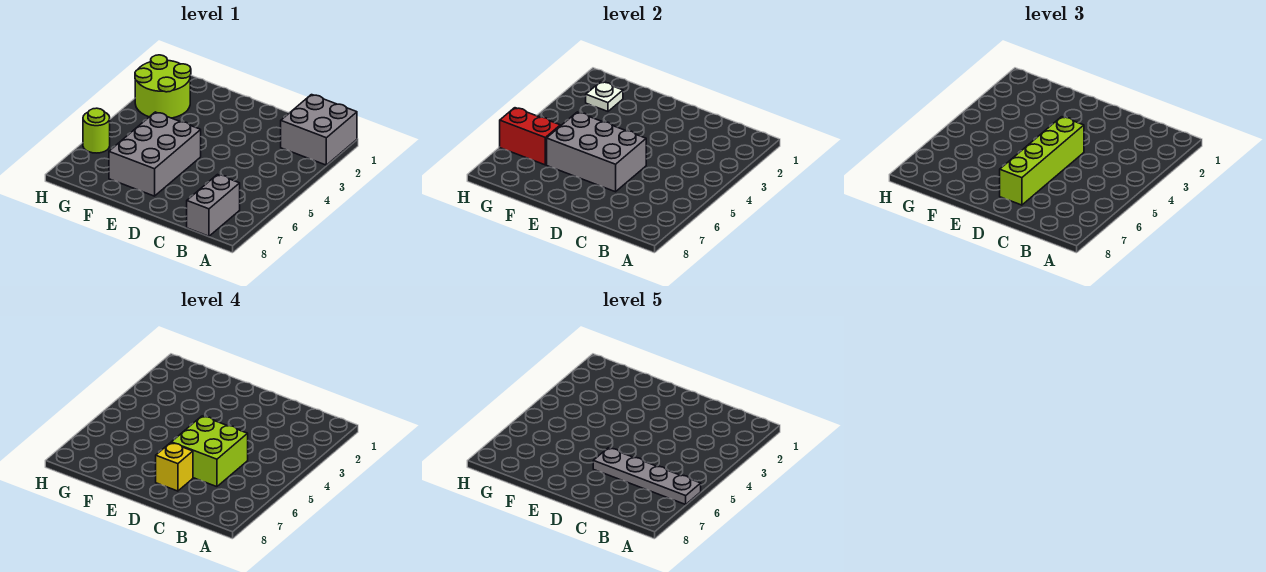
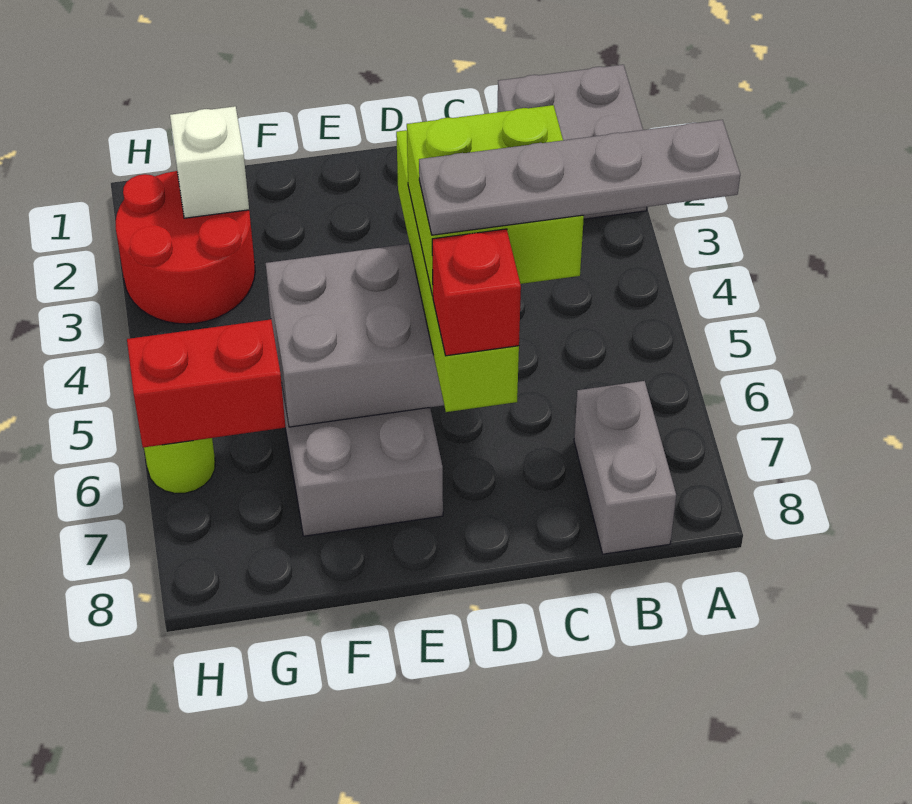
yellow 1x1 brick [156,443,193,491] -> red 1x1 brick [432,229,521,356]
lime 2x2 round brick [135,55,191,118] -> red 2x2 round brick [116,171,255,324]
white 1x1 plate [586,82,623,111] -> white 1x1 brick [170,106,249,218]

